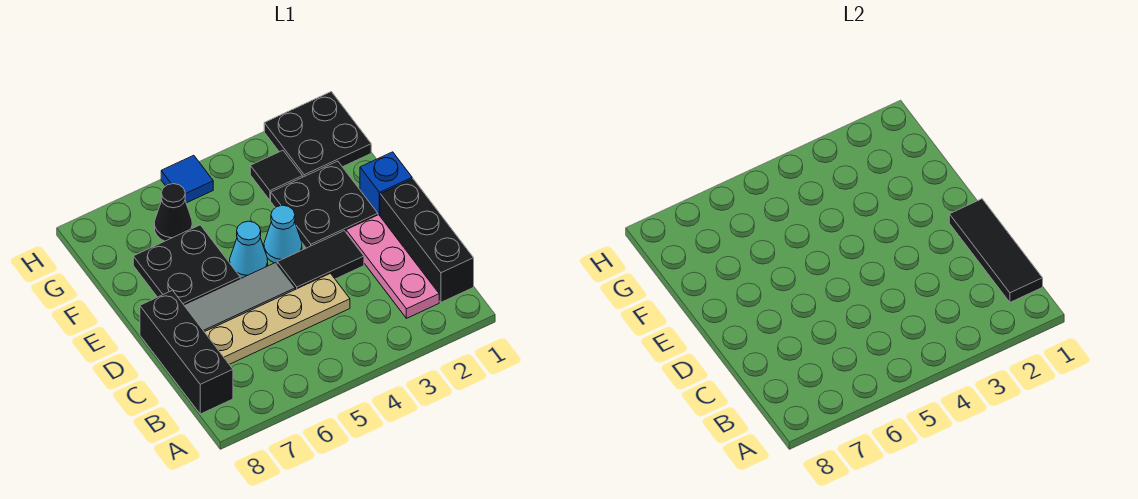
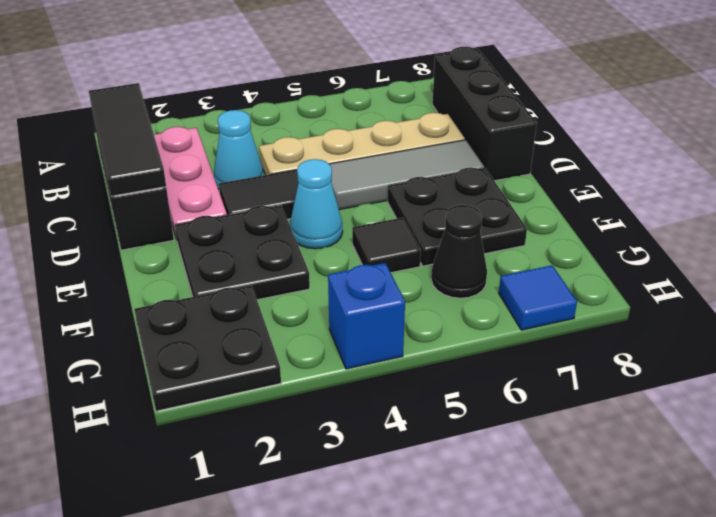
blue 1x1 brick [360,152,412,215] -> blue 1x1 brick moved to [328,263,405,369]
cyan 1x1 cone [230,221,268,279] -> cyan 1x1 cone moved to [214,110,263,189]
black 1x1 tile [250,150,303,200] -> black 1x1 tile moved to [352,218,421,273]
blue 1x1 tile [161,155,213,203] -> blue 1x1 tile moved to [499,265,577,330]

